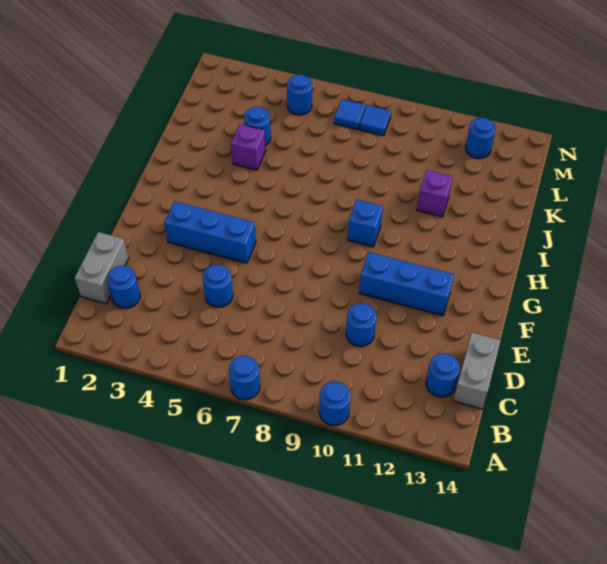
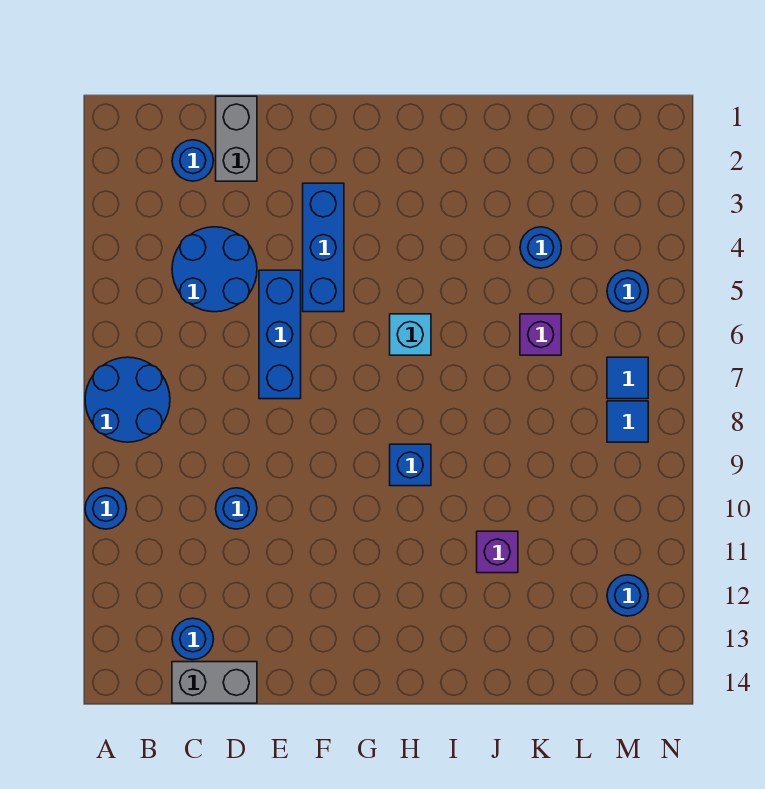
blue 1x1 round brick [229,356,260,400] -> blue 2x2 round brick [85,357,170,442]
grey 1x2 brick [75,232,129,304] -> grey 1x2 brick turned to [216,96,257,181]
blue 1x1 round brick [202,265,233,307] -> blue 2x2 round brick [172,227,257,312]
blue 1x3 brick [359,252,454,316] -> blue 1x3 brick moved to [259,270,301,399]
none -> cyan 1x1 brick [390,314,431,355]
purple 1x1 brick [231,124,266,170] -> purple 1x1 brick moved to [520,314,561,355]

